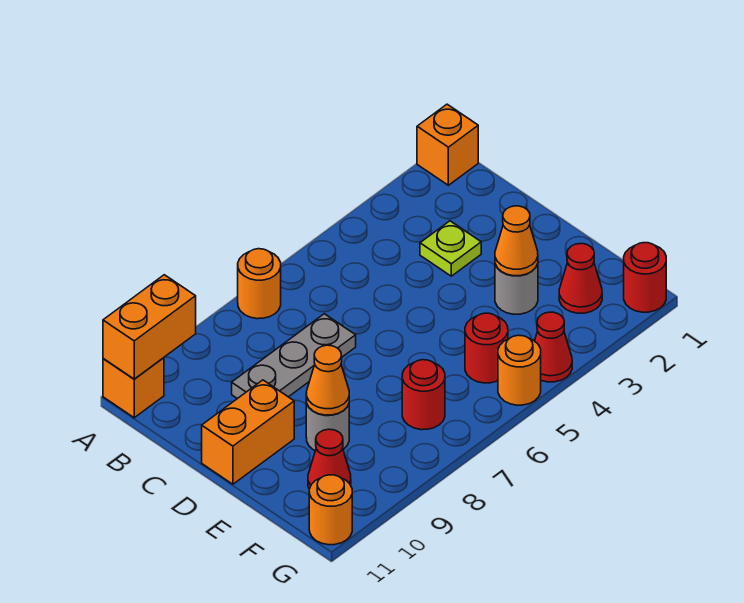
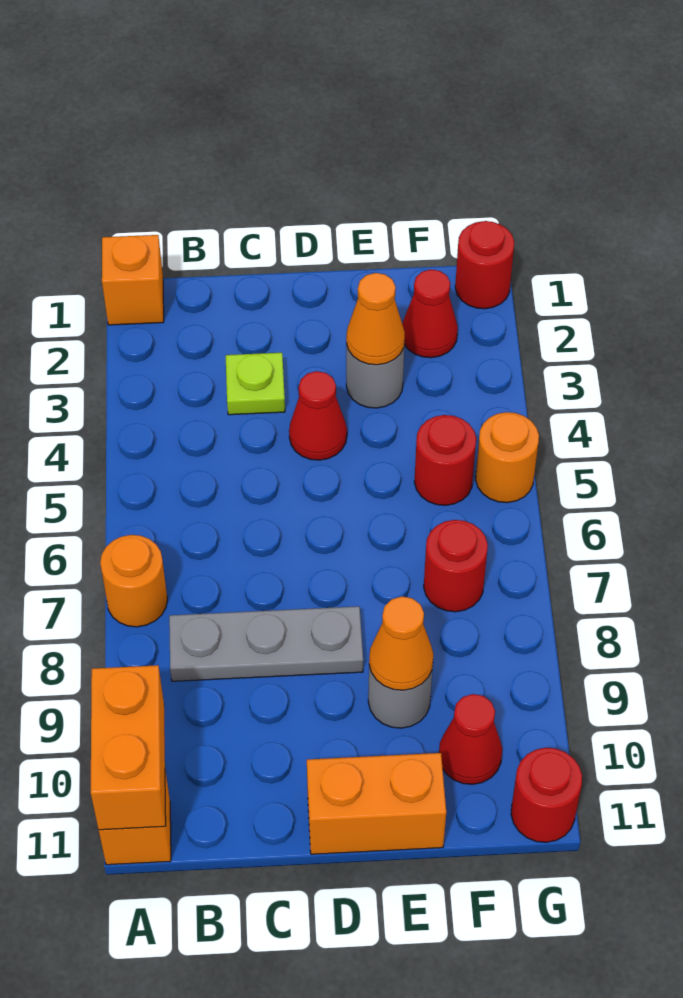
grey 1x3 plate [232,314,356,399] -> grey 1x3 plate turned to [169,606,363,681]
orange 1x2 brick [202,380,294,484] -> orange 1x2 brick turned to [307,753,446,854]
red 1x1 cone [535,312,572,382] -> red 1x1 cone moved to [289,371,347,460]
orange 1x1 round brick [309,475,352,545] -> red 1x1 round brick [511,748,582,842]

